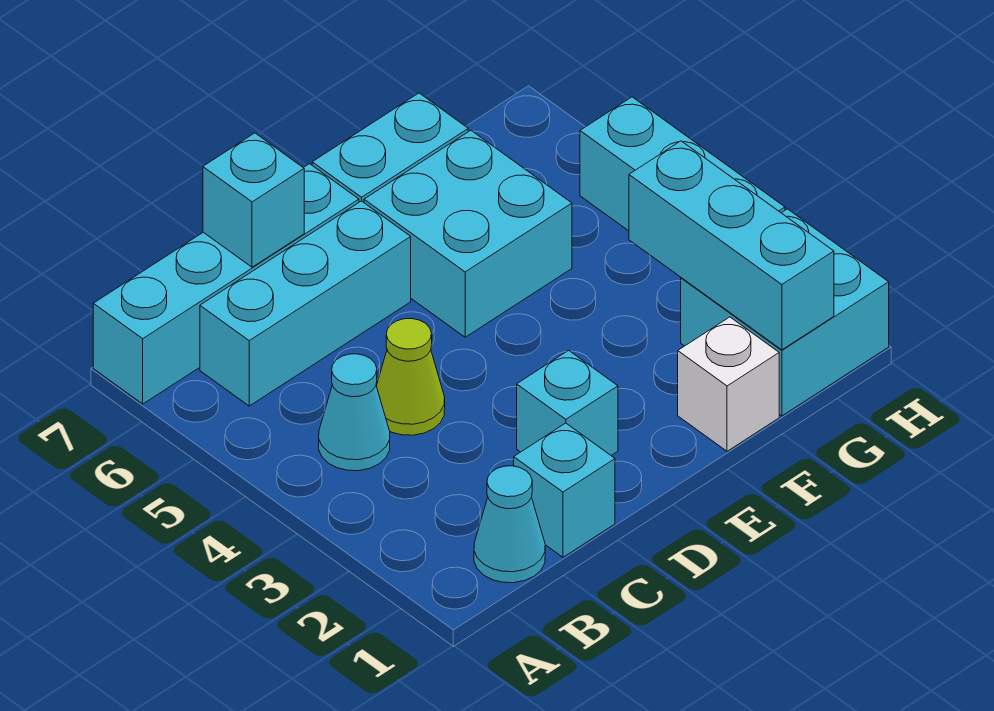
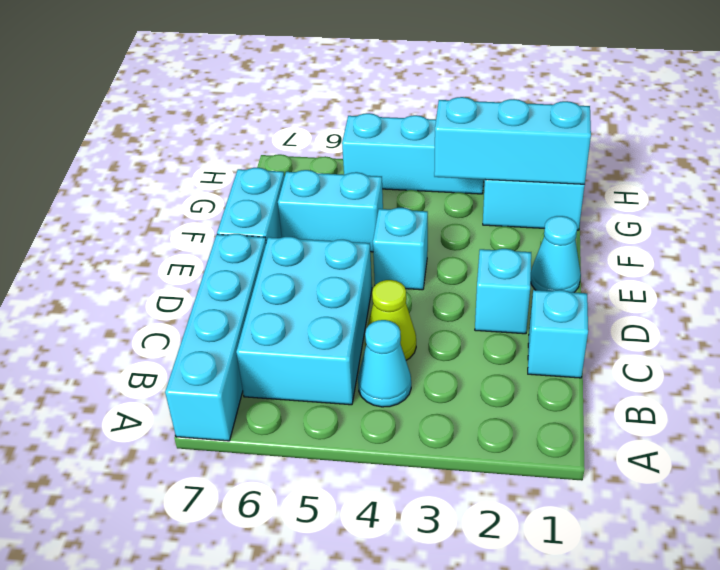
cyan 1x1 cone [474,466,545,583] -> cyan 1x1 cone moved to [531,216,581,292]
cyan 1x3 brick [200,201,411,406] -> cyan 2x3 brick [236,237,372,405]
cyan 1x1 brick [203,133,304,267] -> cyan 1x1 brick moved to [373,208,428,290]
cyan 2x2 brick [364,130,572,337] -> cyan 1x2 brick [278,170,383,252]
white 1x1 brick [678,317,779,451] -> none

